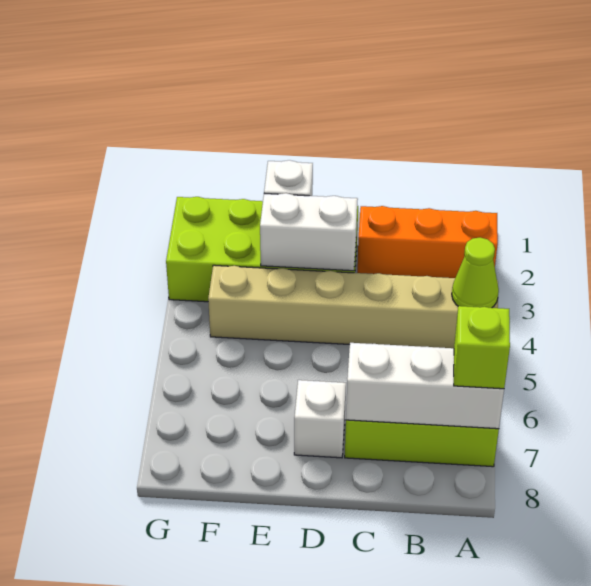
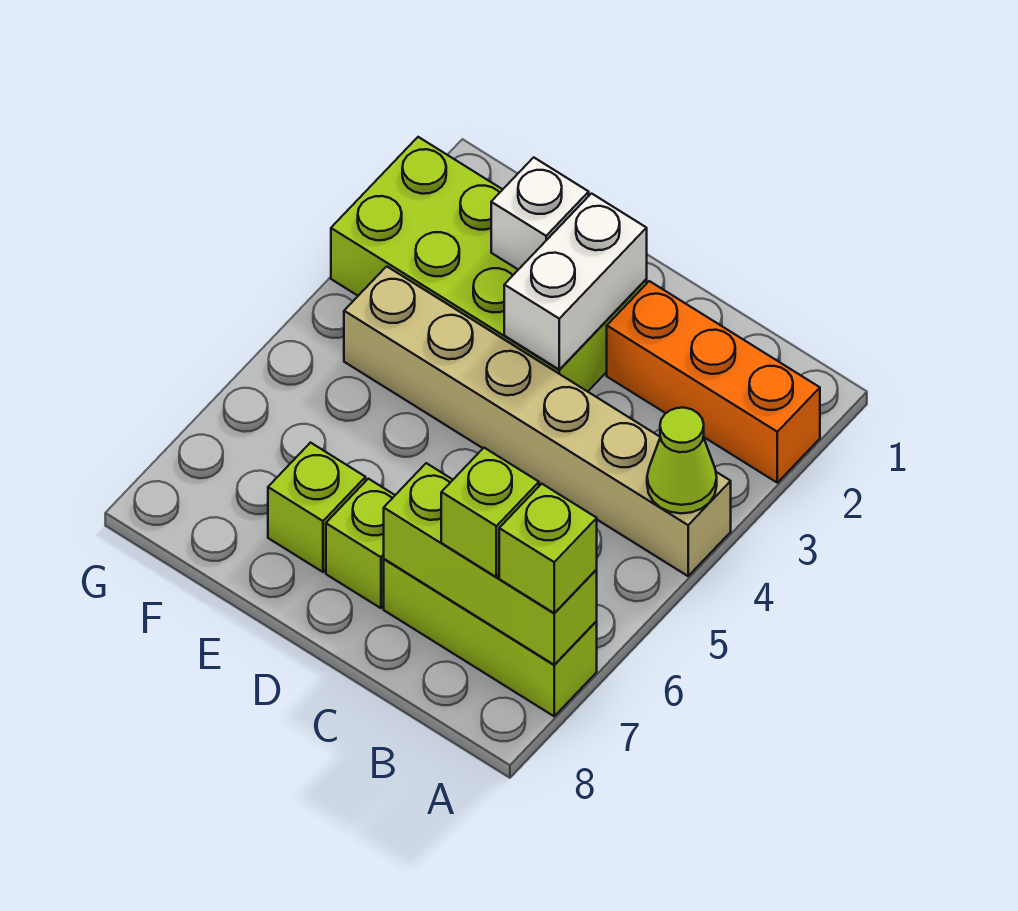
white 1x3 brick [346,343,504,429] -> lime 1x3 brick [384,463,597,665]
none -> lime 1x1 brick [441,448,539,577]
white 1x2 brick [260,193,358,271] -> white 1x2 brick turned to [504,194,647,369]
white 1x1 brick [294,380,346,458] -> lime 1x1 brick [326,479,395,608]
none -> lime 1x1 brick [268,443,366,572]

